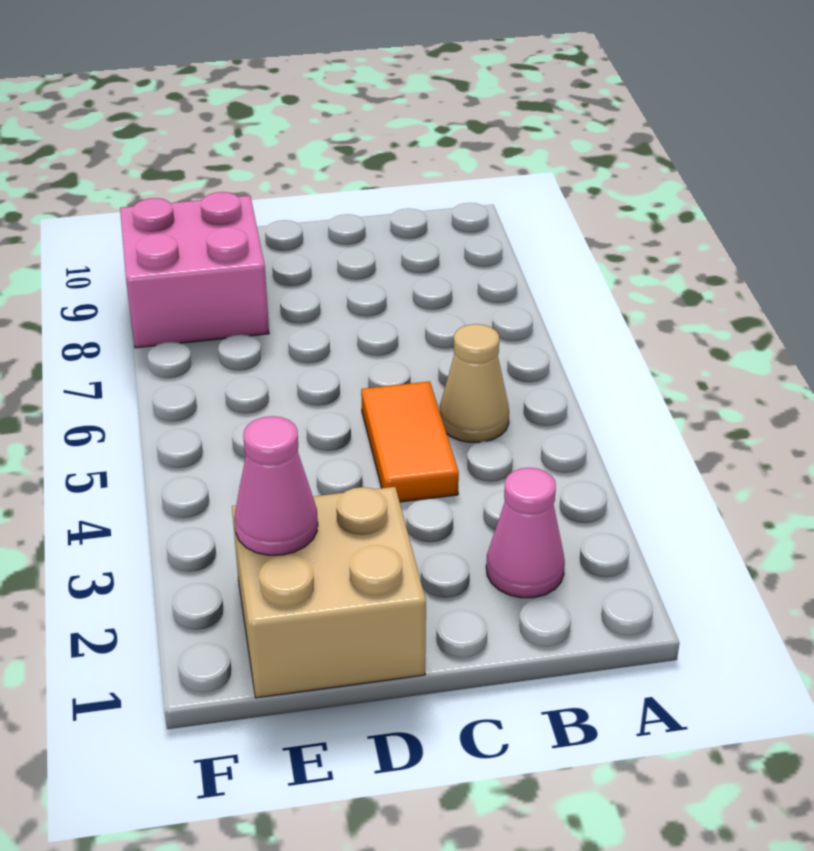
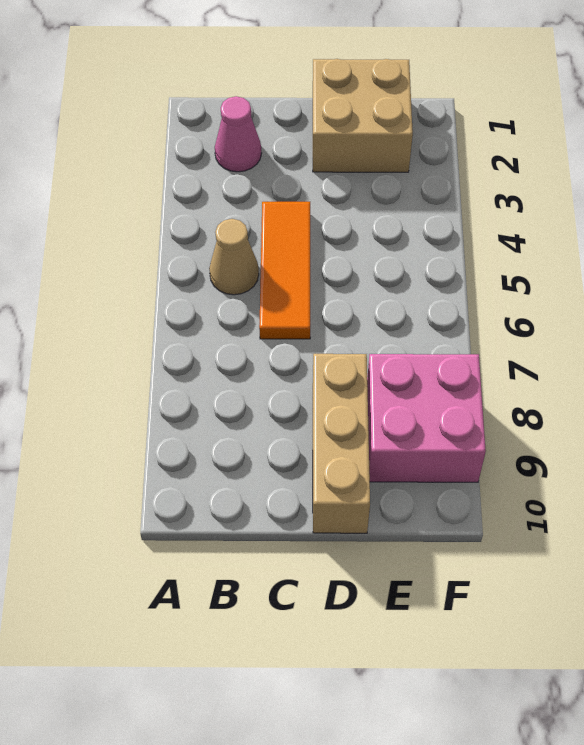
orange 1x2 tile [361,381,459,502] -> orange 1x3 tile [259,202,310,339]
none -> tan 1x3 brick [313,354,370,533]
pink 1x1 cone [235,416,318,555] -> none

